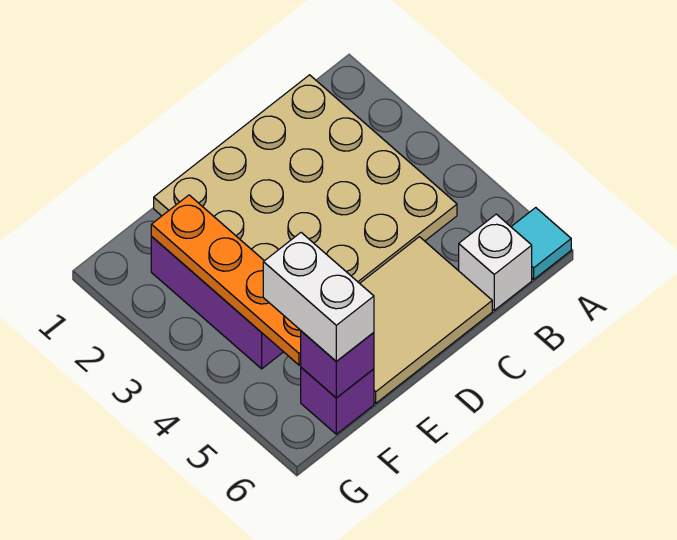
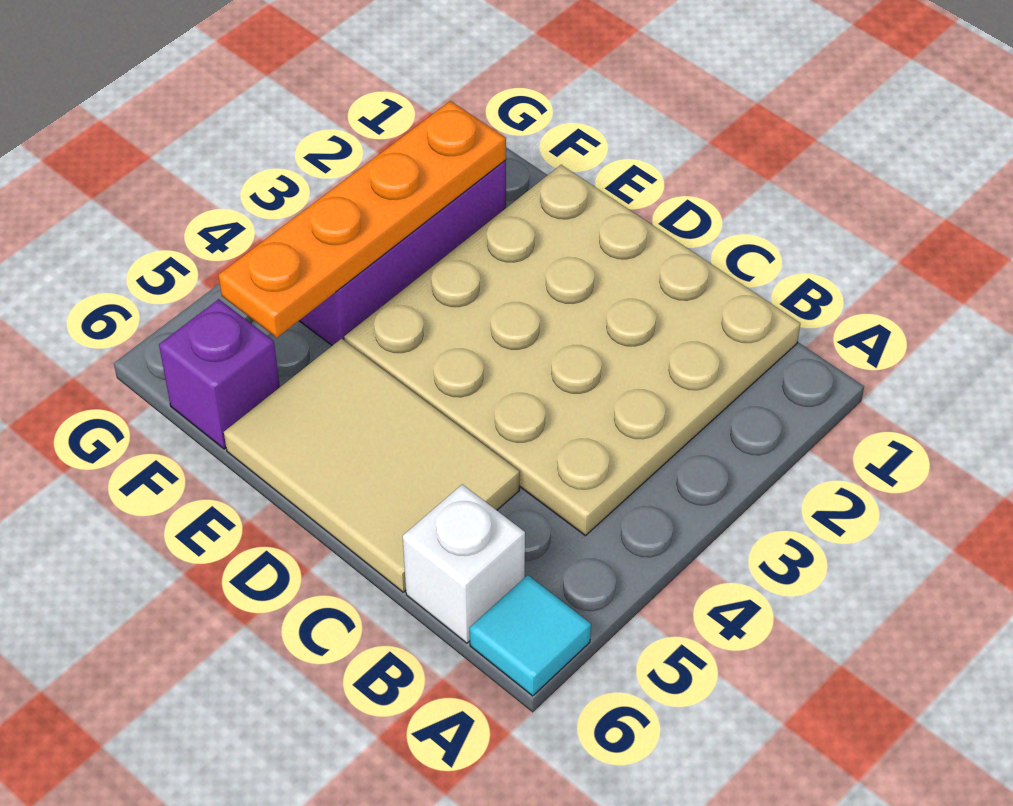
white 1x2 brick [263,233,374,361] -> none
purple 1x1 brick [301,331,374,398] -> none

